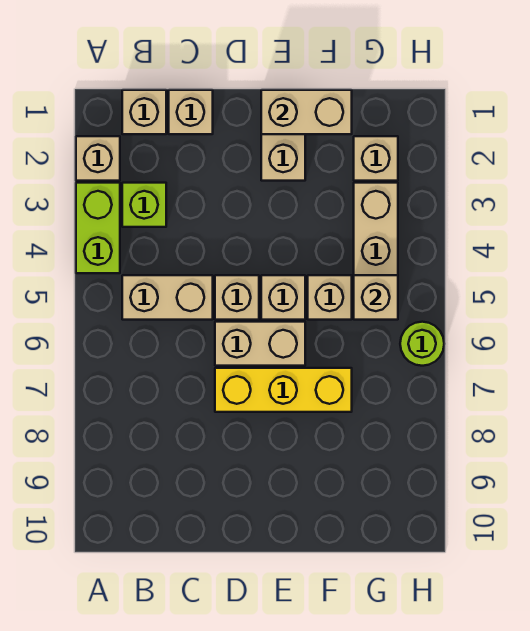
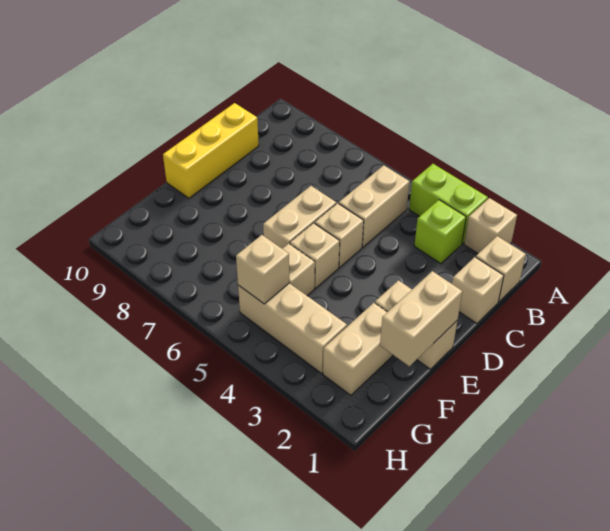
yellow 1x3 brick [215,368,352,412] -> yellow 1x3 brick moved to [163,103,259,198]
tan 1x1 brick [354,136,398,181] -> tan 1x2 brick [323,303,393,395]
lime 1x1 round brick [400,322,444,366] -> none

